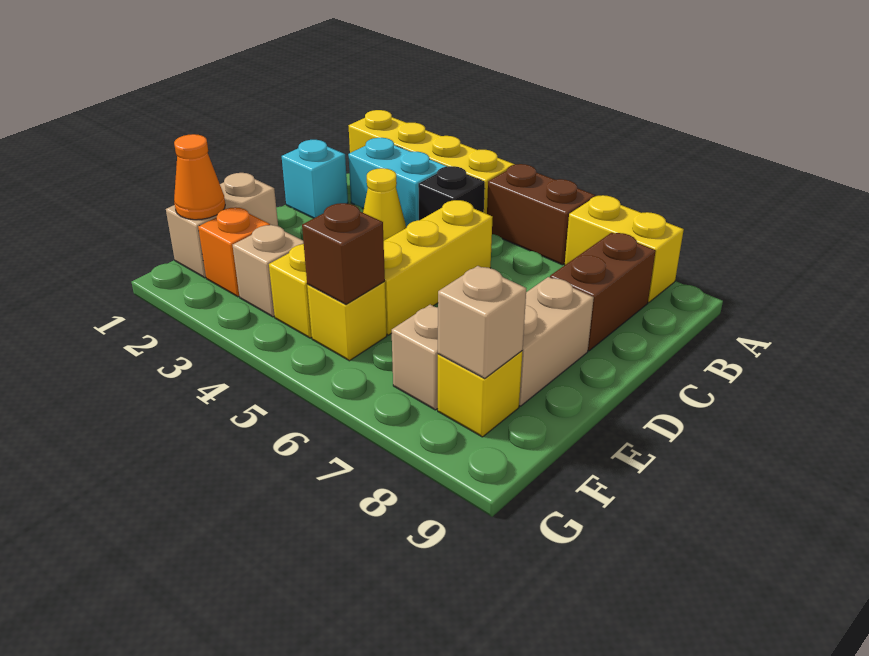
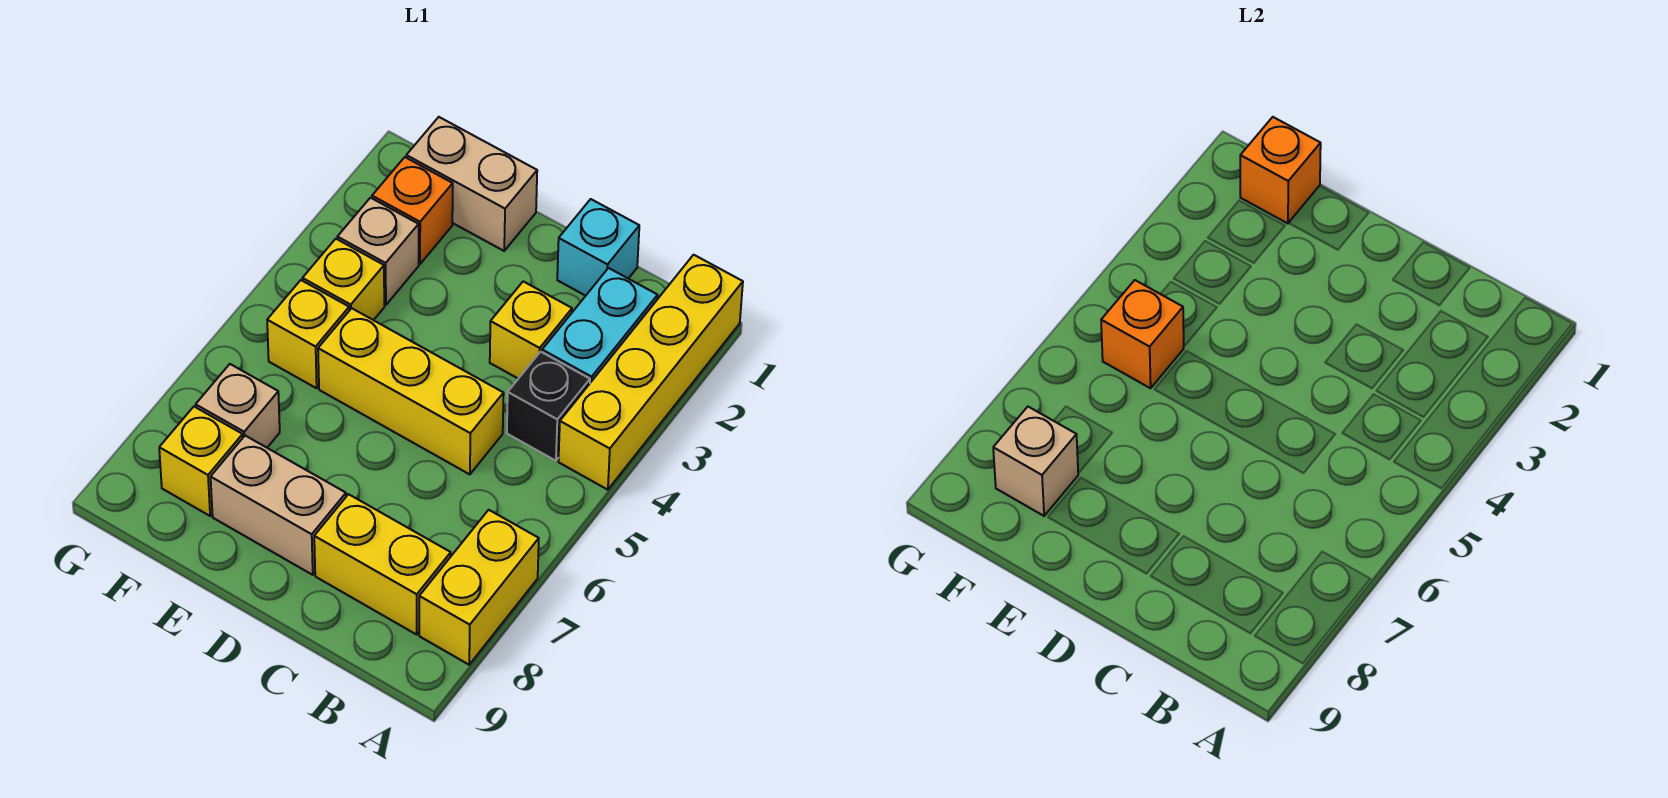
brown 1x2 brick [487,164,595,265] -> none
brown 1x2 brick [550,233,656,351] -> yellow 1x2 brick [314,494,451,634]
yellow 1x1 cone [363,168,406,240] -> yellow 1x1 brick [490,281,572,379]
orange 1x1 cone [174,134,225,220] -> orange 1x1 brick [1240,117,1321,223]
brown 1x1 brick [302,203,385,304] -> orange 1x1 brick [1101,280,1184,388]

